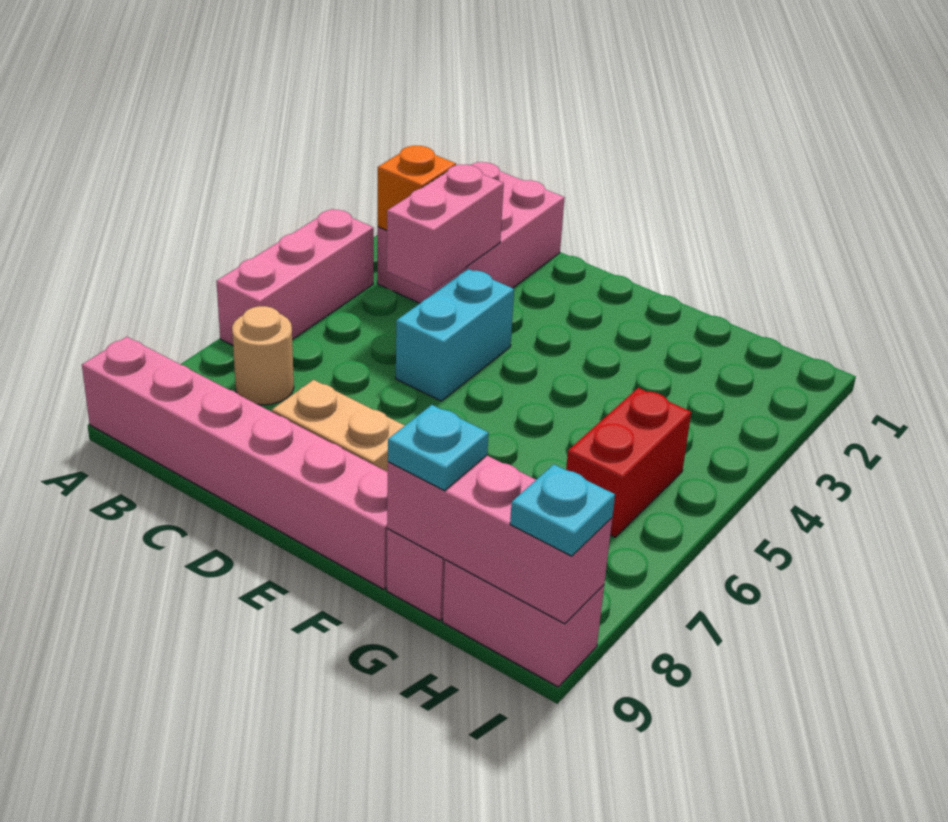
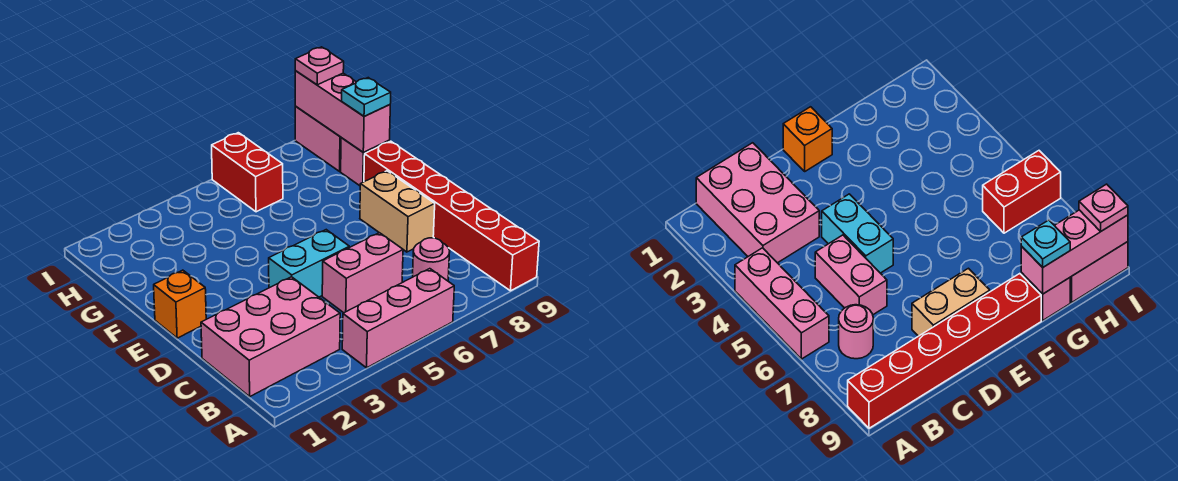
pink 1x6 brick [82,337,388,589] -> red 1x6 brick [364,141,539,291]
orange 1x1 brick [378,146,456,230] -> orange 1x1 brick moved to [154,270,206,338]
tan 1x1 round brick [232,306,294,405] -> pink 1x1 round brick [413,238,450,281]
pink 1x2 brick [387,165,504,291] -> pink 1x2 brick moved to [322,233,403,313]
red 1x2 brick [566,388,691,537] -> red 1x2 brick turned to [212,133,283,212]
cyan 1x1 plate [510,464,615,556] -> pink 1x1 plate [295,47,344,85]

